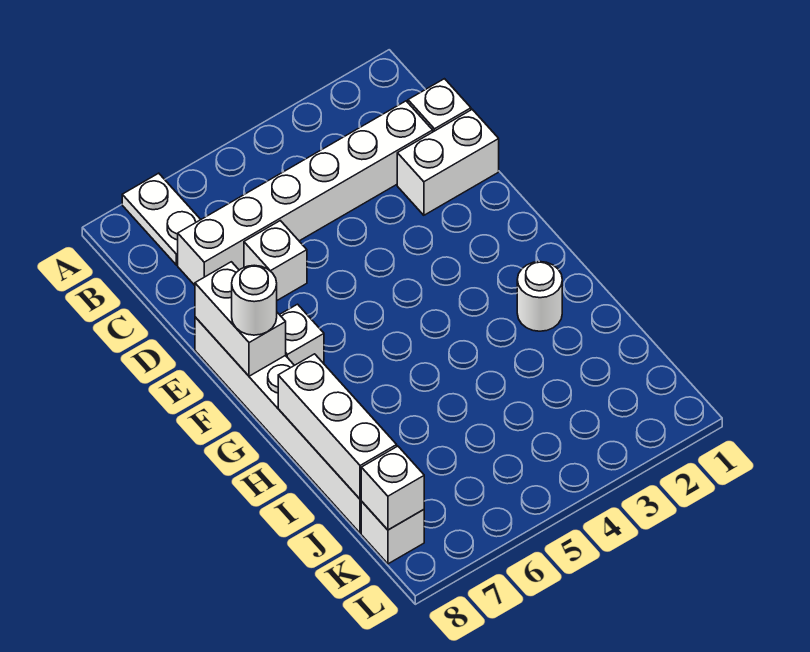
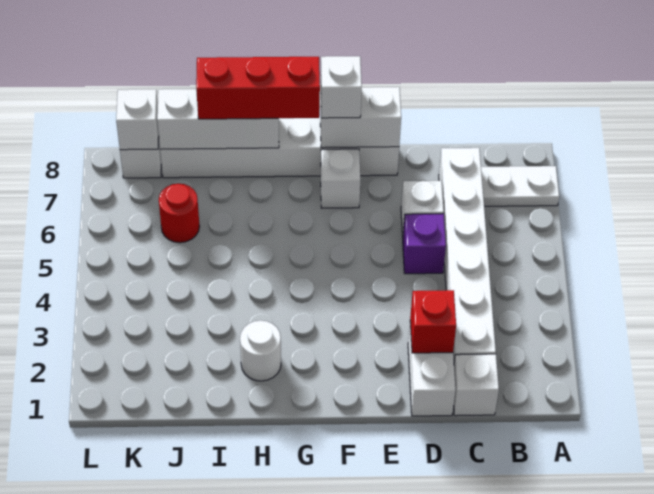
none -> red 1x1 brick [410,290,456,353]
none -> purple 1x1 brick [403,214,446,274]
white 1x1 round brick [232,265,277,335] -> white 1x1 brick [321,56,362,118]
none -> red 1x3 brick [196,57,320,119]
none -> red 1x1 round brick [159,183,200,243]

